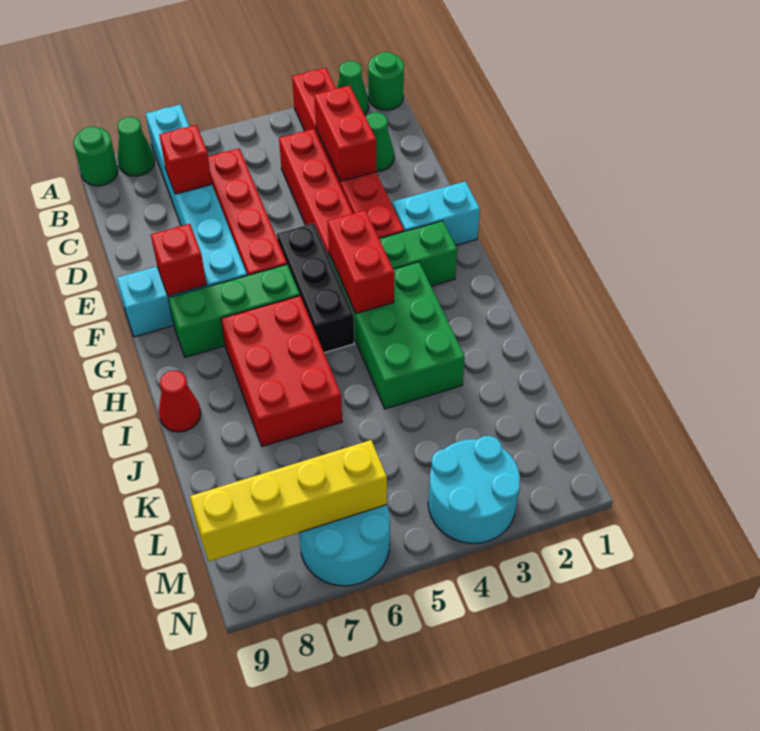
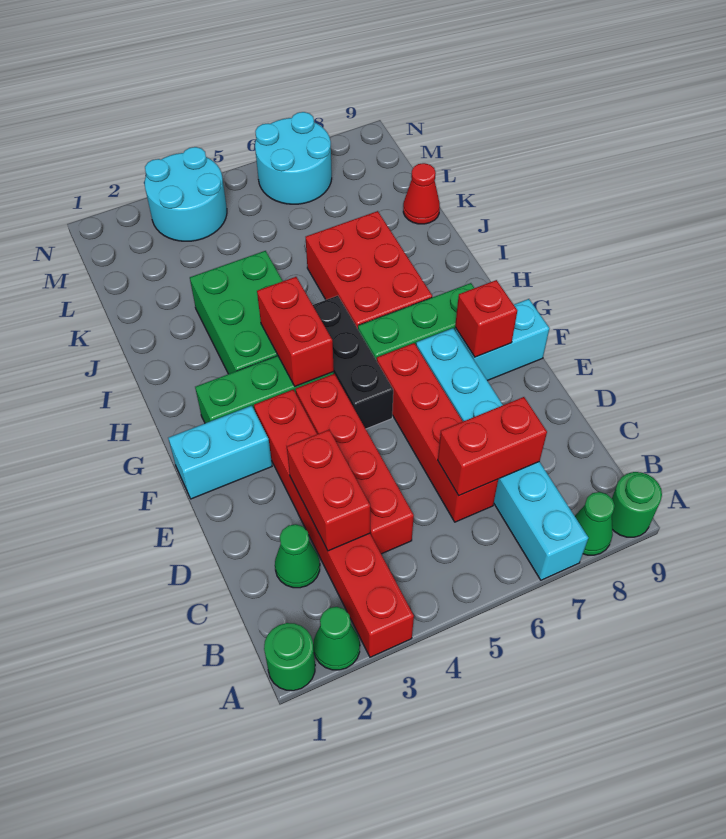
red 1x1 brick [159,125,212,194] -> red 1x2 brick [438,397,547,495]
red 1x1 cone [159,370,201,432] -> red 1x1 cone moved to [403,163,440,224]
yellow 1x4 brick [190,440,387,561] -> none

